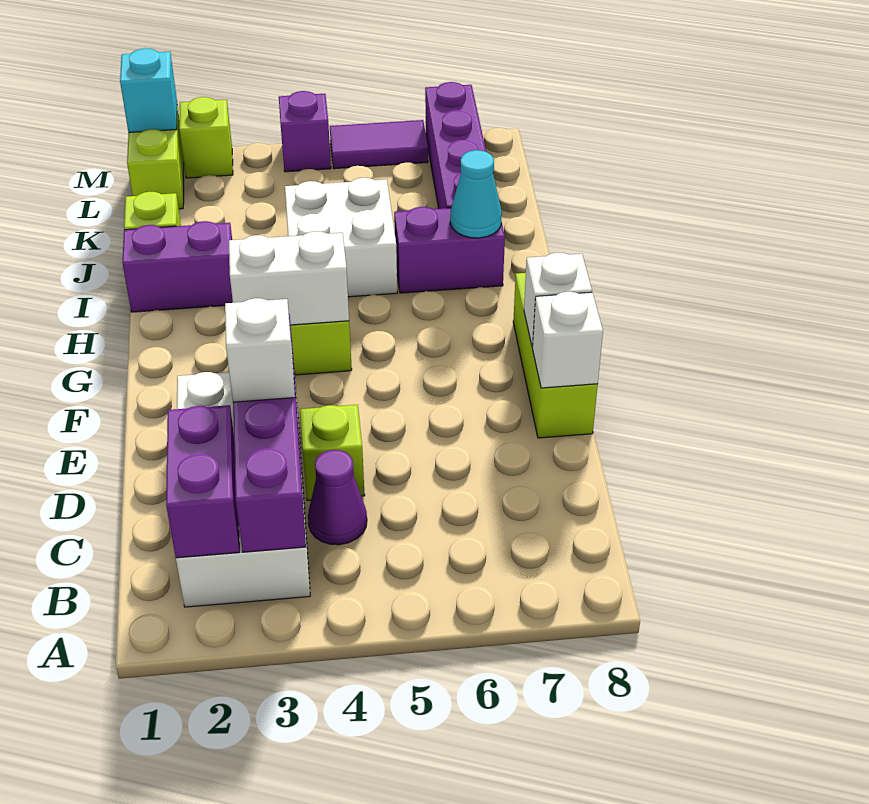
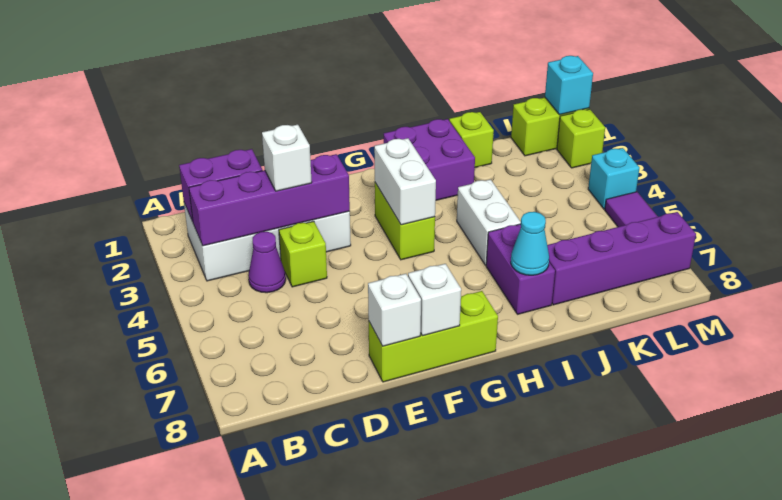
purple 1x2 brick [122,221,233,312] -> purple 2x2 brick [384,119,475,200]
white 2x2 brick [285,178,397,297] -> white 1x2 brick [457,179,521,265]
purple 1x1 brick [279,91,331,172] -> cyan 1x1 brick [588,148,639,209]

